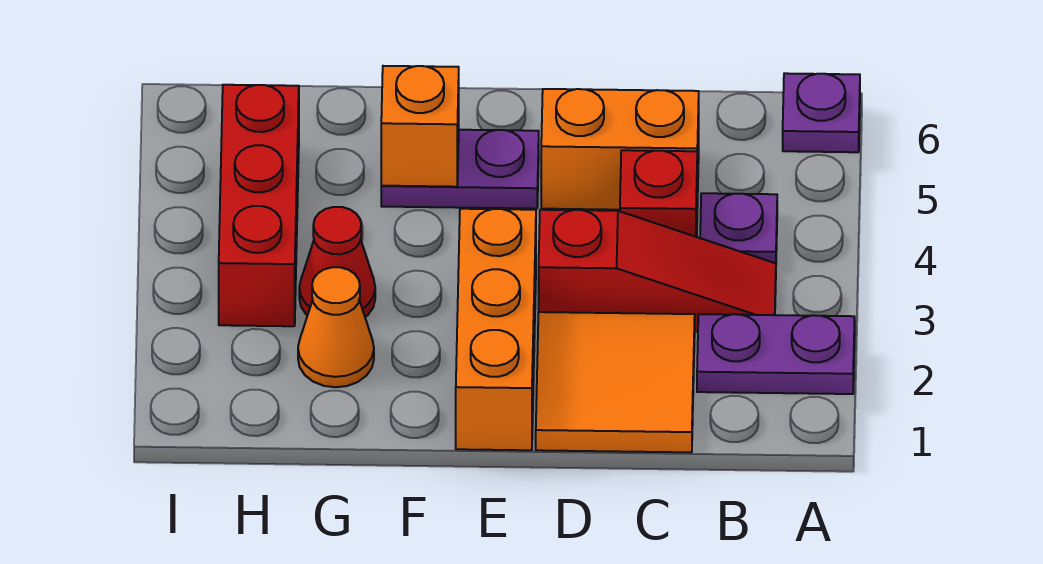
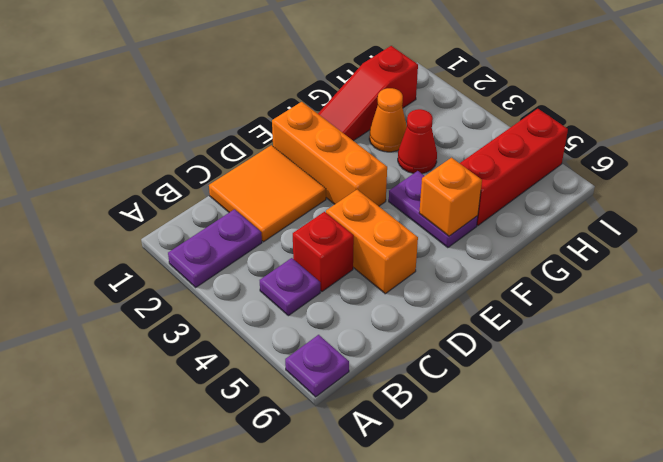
red 1x3 slope [539,210,776,332] -> red 1x3 slope moved to [318,46,418,141]
orange 1x2 brick [541,89,699,210] -> orange 1x2 brick turned to [326,190,418,294]
purple 1x2 plate [381,130,539,209] -> purple 1x2 plate turned to [389,171,478,248]
red 1x3 brick [219,85,299,326] -> red 1x3 brick turned to [460,109,568,225]

